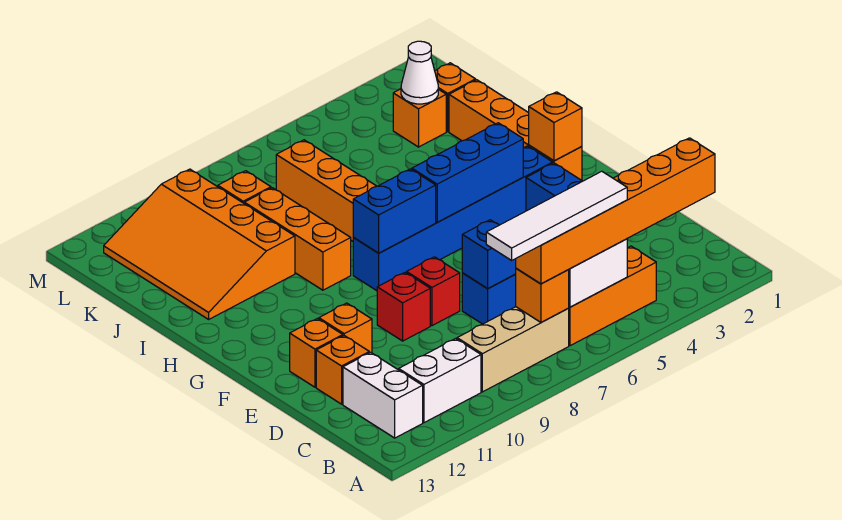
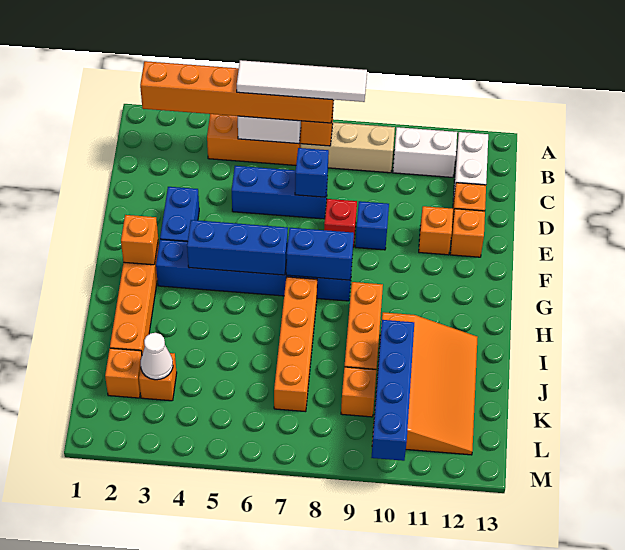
red 1x1 brick [377,272,430,341] -> blue 1x1 brick [355,201,389,250]
none -> blue 1x4 brick [371,320,414,461]

